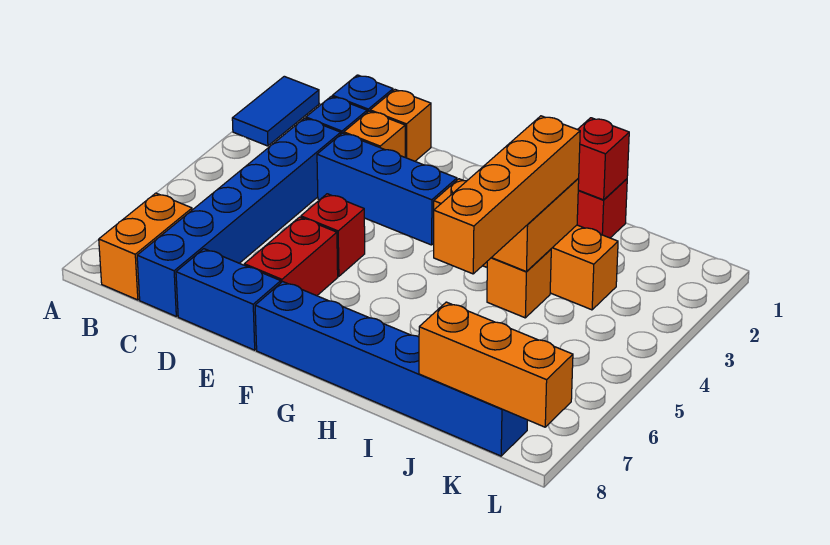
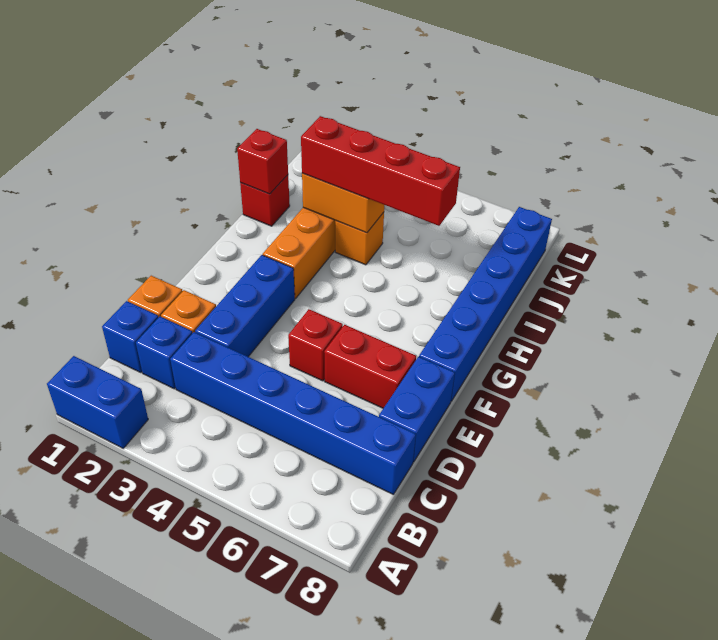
blue 1x2 tile [232,76,319,146] -> blue 1x2 brick [47,356,148,448]
orange 1x2 brick [99,193,192,300] -> none
orange 1x4 brick [434,116,580,274] -> red 1x4 brick [301,116,460,226]
orange 1x3 brick [419,302,573,427] -> none

